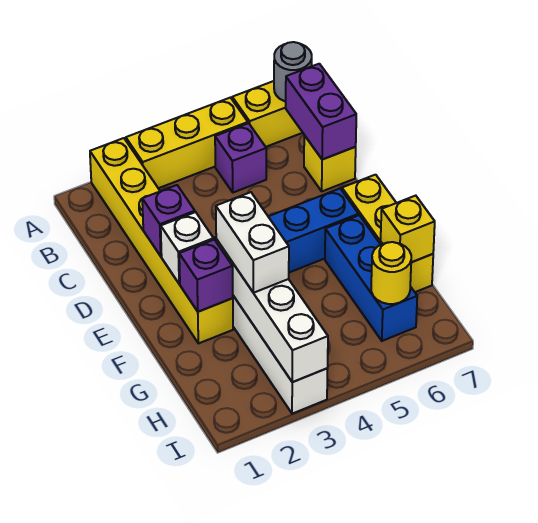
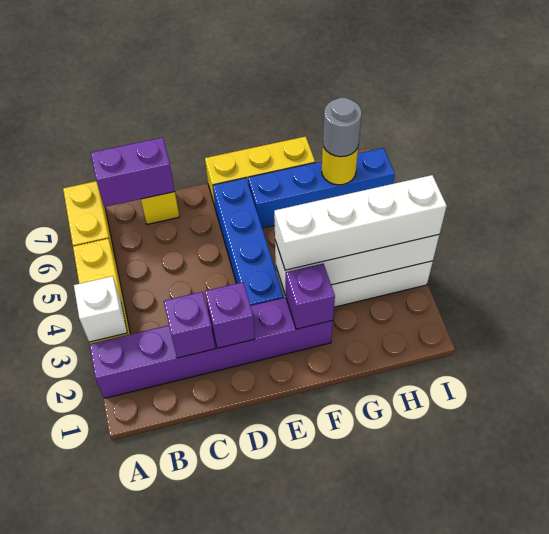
yellow 1x6 brick [90,138,233,343] -> purple 1x6 brick [90,298,333,398]
grey 1x1 round brick [274,42,312,101] -> grey 1x1 round brick moved to [323,98,362,157]
purple 1x1 brick [215,123,266,193] -> purple 1x1 brick moved to [164,292,215,358]
white 1x1 brick [161,212,214,284] -> white 1x1 brick moved to [74,276,127,342]
white 1x2 brick [216,192,289,293] -> white 1x4 brick [274,175,447,270]
blue 1x3 brick [325,215,417,341] -> blue 1x4 brick [248,148,395,228]
yellow 1x1 brick [381,196,435,262] -> none

